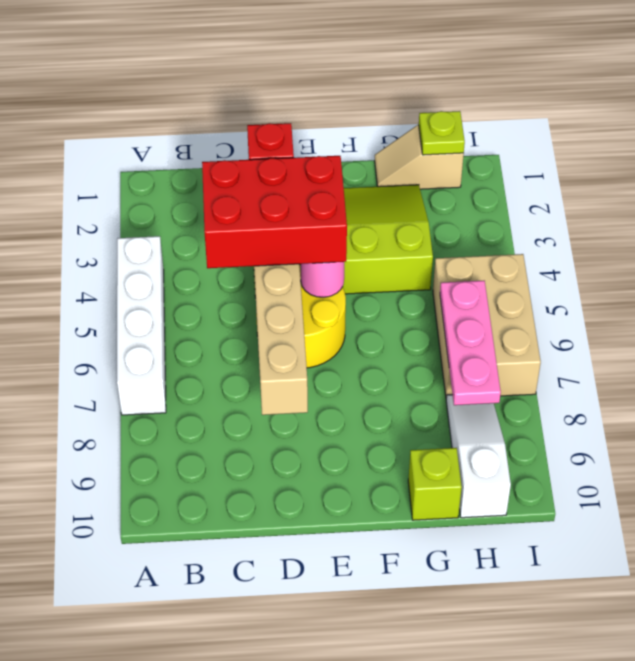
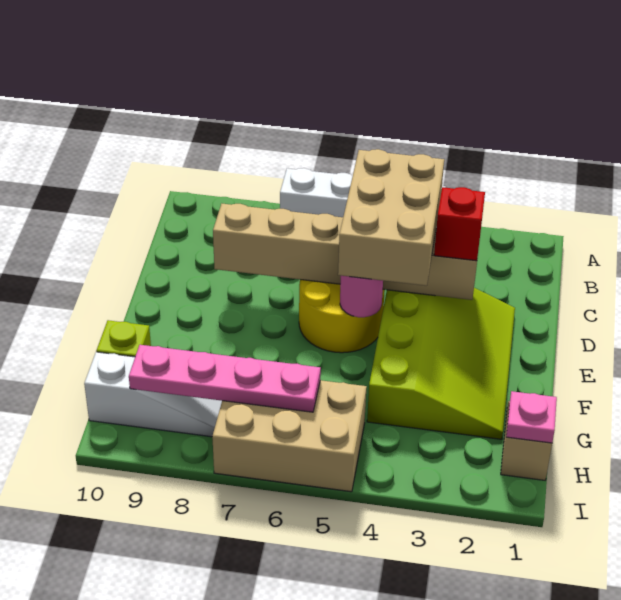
red 2x3 brick [202,156,347,268] -> tan 2x3 brick [338,149,444,286]
lime 1x1 plate [419,111,465,155] -> pink 1x1 plate [506,391,557,443]
pink 1x3 plate [440,281,501,405] -> pink 1x4 plate [129,345,321,412]

